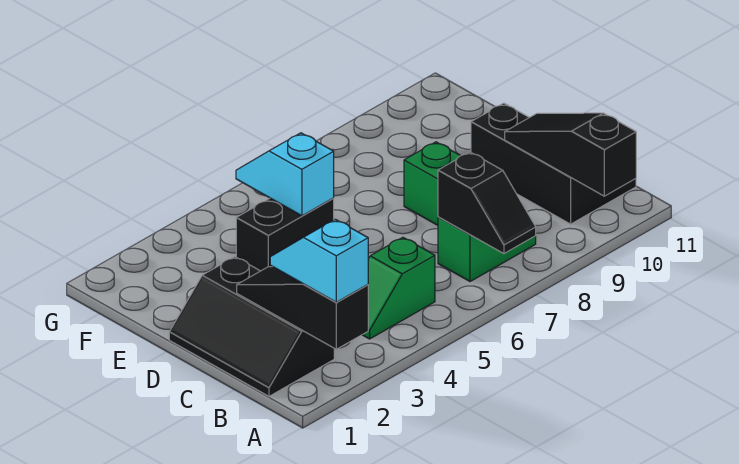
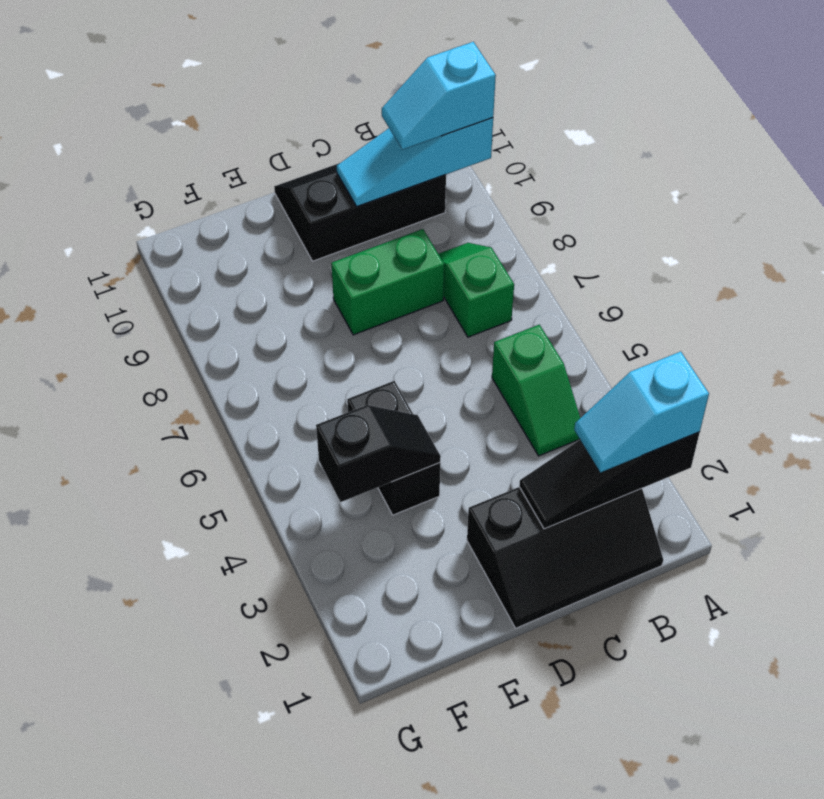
black 1x2 slope [438,152,536,254] -> black 1x2 slope moved to [316,405,441,502]
black 1x3 slope [505,113,636,196] -> cyan 1x3 slope [337,118,493,207]
cyan 1x2 slope [236,133,334,216] -> cyan 1x2 slope moved to [382,42,496,150]

